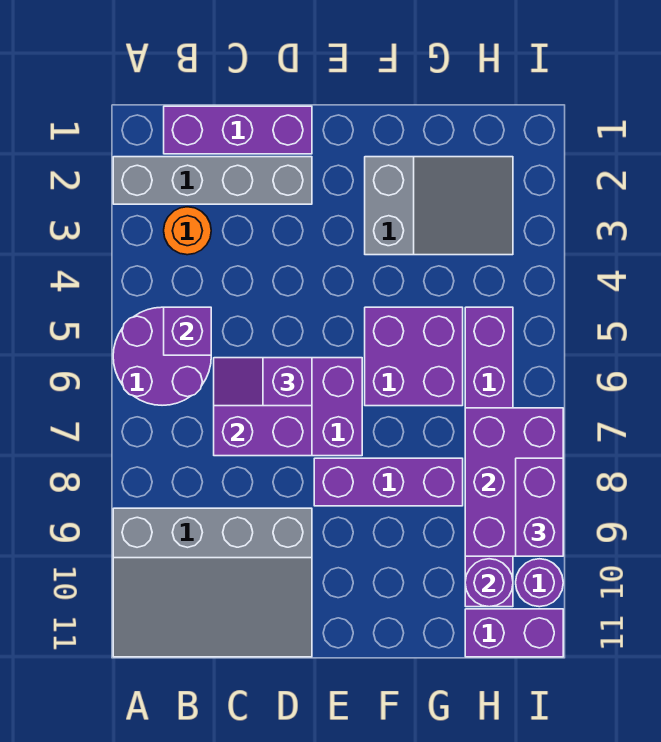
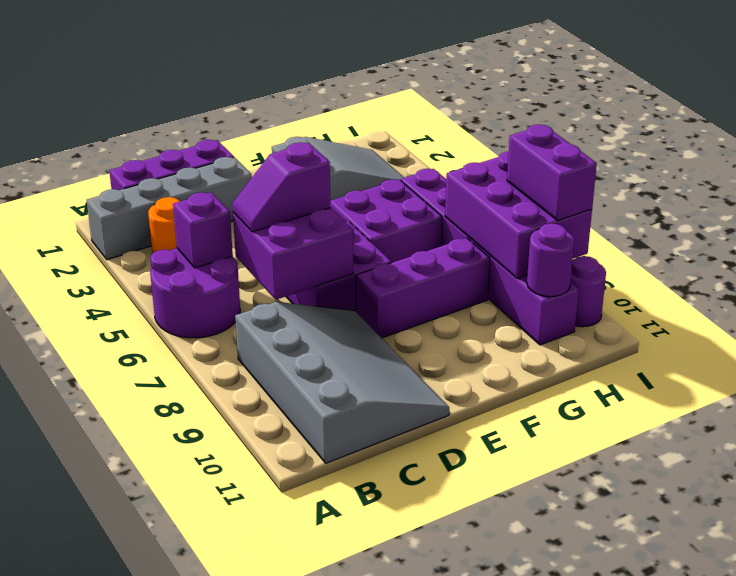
grey 3x4 slope [113,508,312,657] -> grey 3x4 slope turned to [235,302,449,463]
purple 1x2 brick [465,609,563,657] -> none

